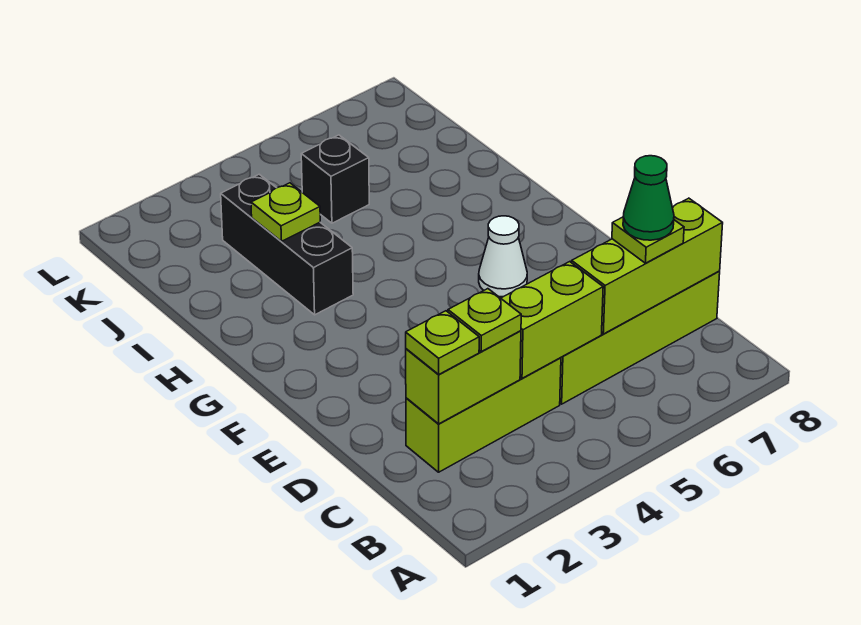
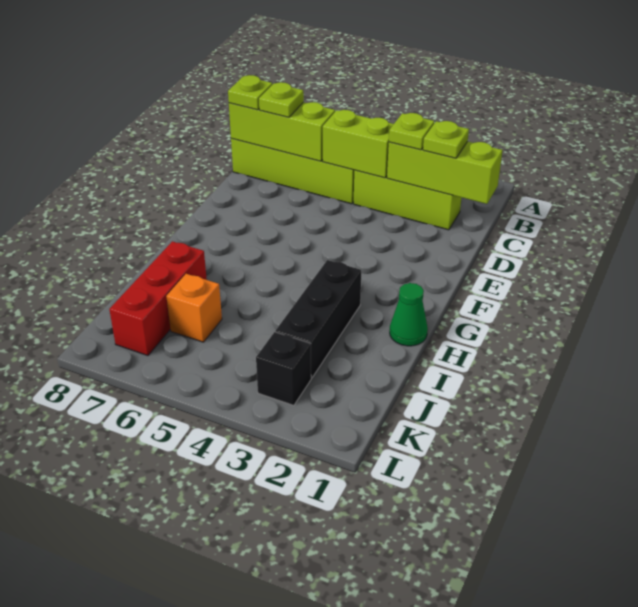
lime 1x2 brick [406,331,521,424] -> lime 1x3 brick [387,142,502,204]
green 1x1 cone [623,156,674,240] -> green 1x1 cone moved to [390,283,428,346]
white 1x1 cone [479,216,527,297] -> none
lime 1x1 plate [251,183,320,242] -> lime 1x1 plate moved to [228,75,272,110]
none -> red 1x3 brick [109,241,207,356]
black 1x1 brick [301,135,369,223] -> black 1x1 brick moved to [256,332,311,405]
none -> orange 1x1 brick [166,274,222,342]

